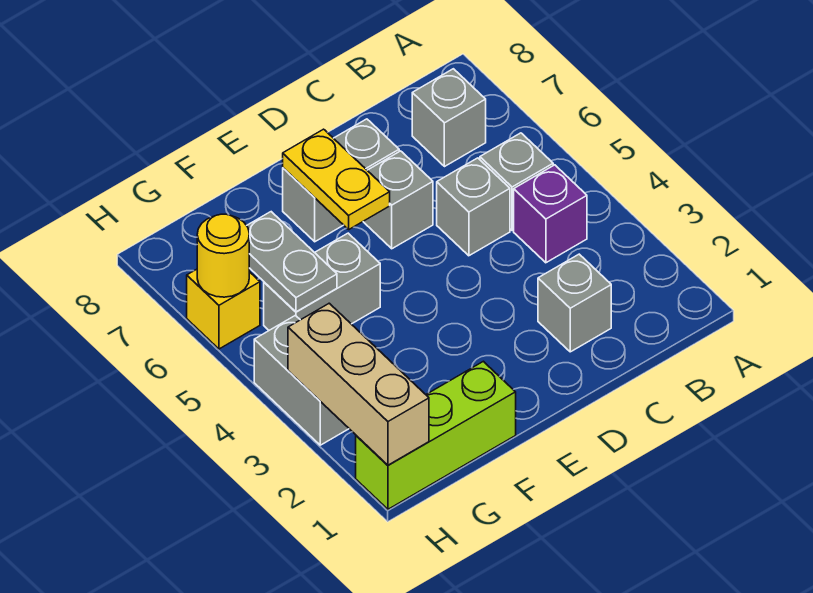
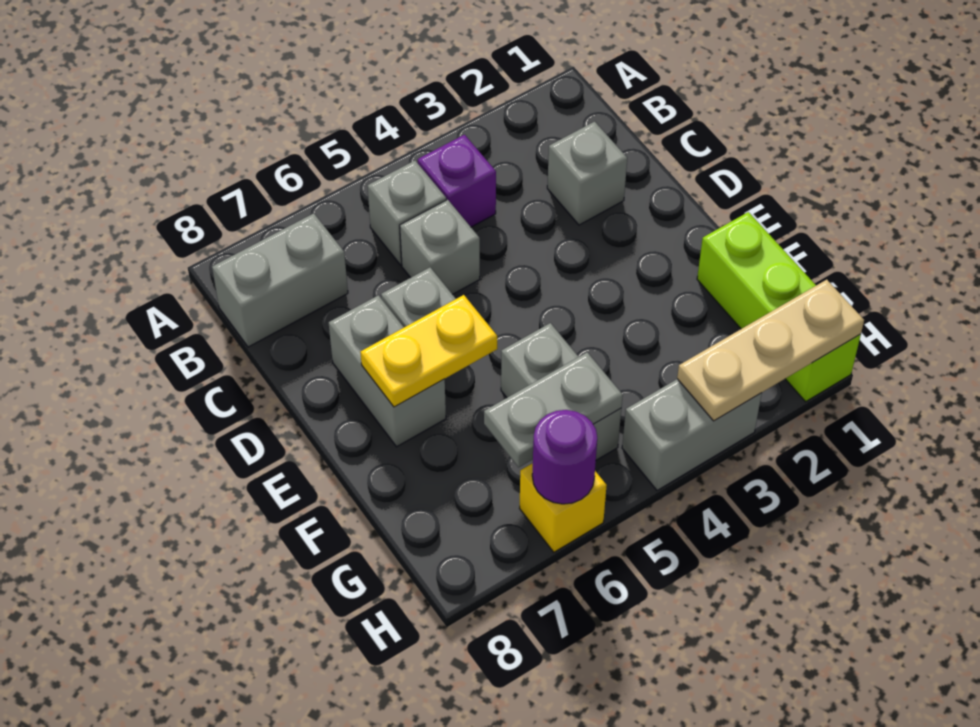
grey 1x1 brick [412,69,486,167] -> grey 1x2 brick [212,213,348,347]
tan 1x3 brick [288,303,429,465] -> tan 1x3 plate [677,280,864,421]
yellow 1x1 round brick [197,214,249,297] -> purple 1x1 round brick [532,410,597,504]

